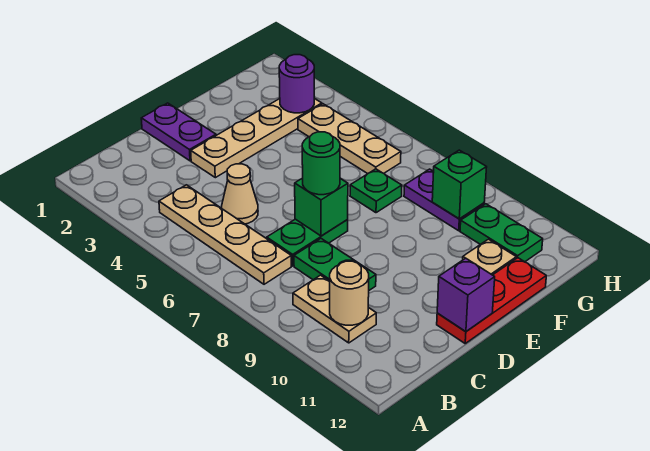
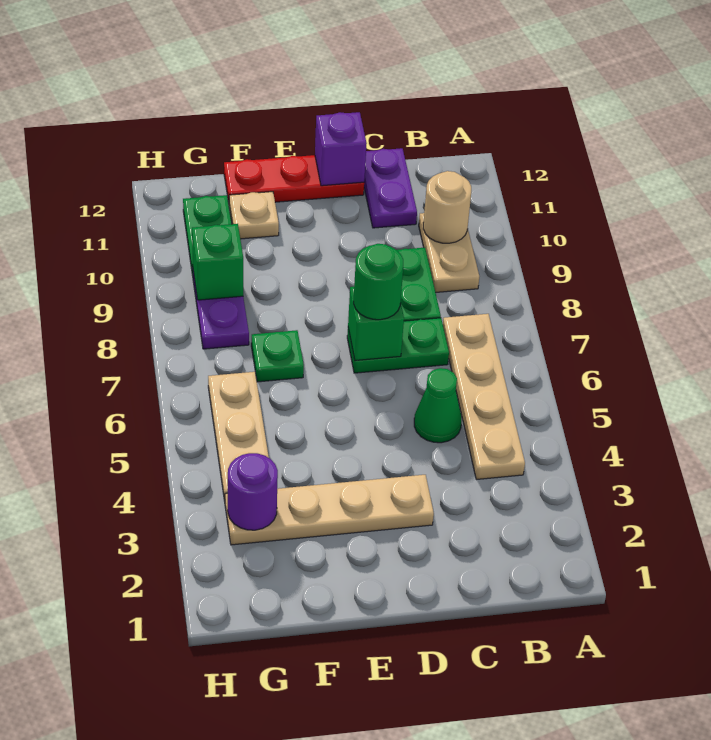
tan 1x1 cone [222,164,258,224] -> green 1x1 cone [414,368,462,443]
purple 1x2 plate [141,103,216,161] -> purple 1x2 plate moved to [364,148,417,228]

